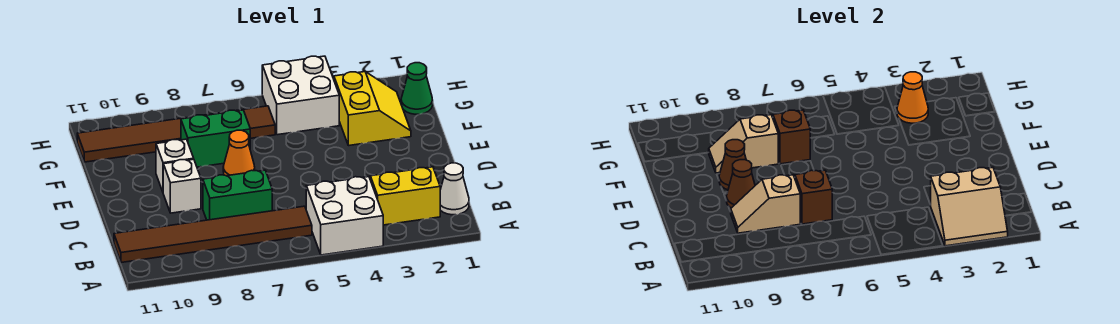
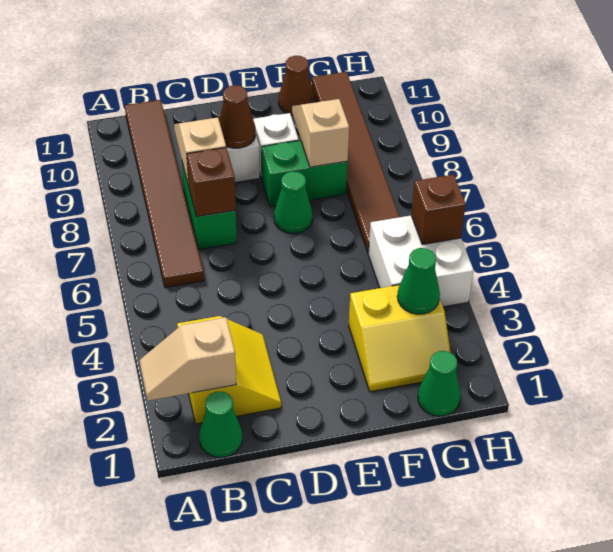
tan 2x2 slope [930,167,1008,246] -> tan 1x2 slope [140,317,236,401]
white 2x2 brick [306,177,383,255] -> none
white 1x1 cone [440,163,469,215] -> green 1x1 cone [199,392,242,457]
orange 1x1 cone [223,130,255,176] -> green 1x1 cone [274,171,313,233]
brown 1x1 cone [719,140,746,190] -> brown 1x1 cone moved to [279,56,315,115]
green 1x2 brick [181,110,250,167] -> green 1x2 brick turned to [262,140,347,207]
brown 1x1 brick [773,110,810,164] -> brown 1x1 brick moved to [411,174,466,245]
orange 1x1 cone [897,72,928,123] -> green 1x1 cone [397,248,440,314]

